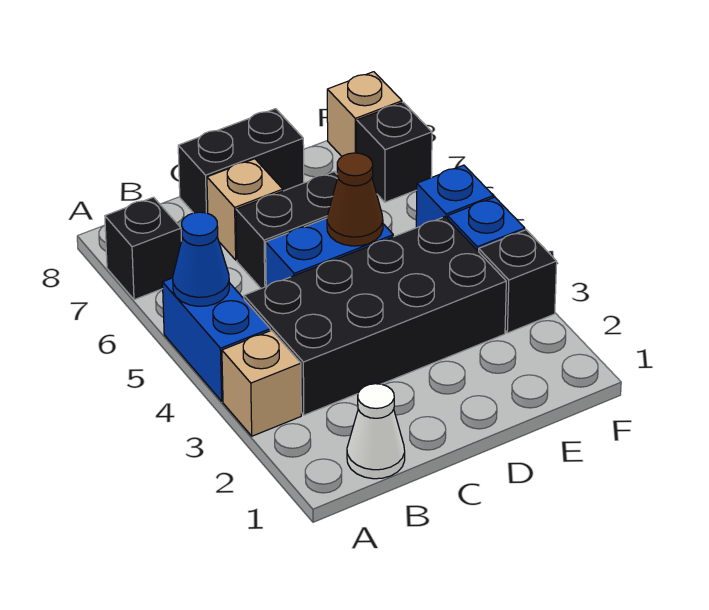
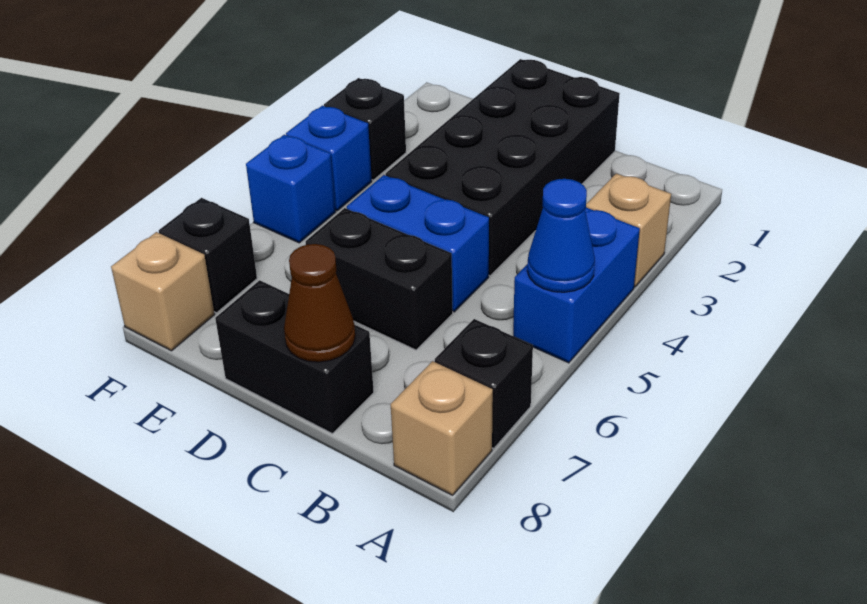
white 1x1 cone [347,384,405,479] -> none
black 2x4 brick [244,217,506,415] -> black 2x4 brick turned to [386,59,620,276]
tan 1x1 brick [207,159,283,260] -> tan 1x1 brick moved to [391,361,493,495]
brown 1x1 cone [327,153,383,246] -> brown 1x1 cone moved to [284,244,355,362]

